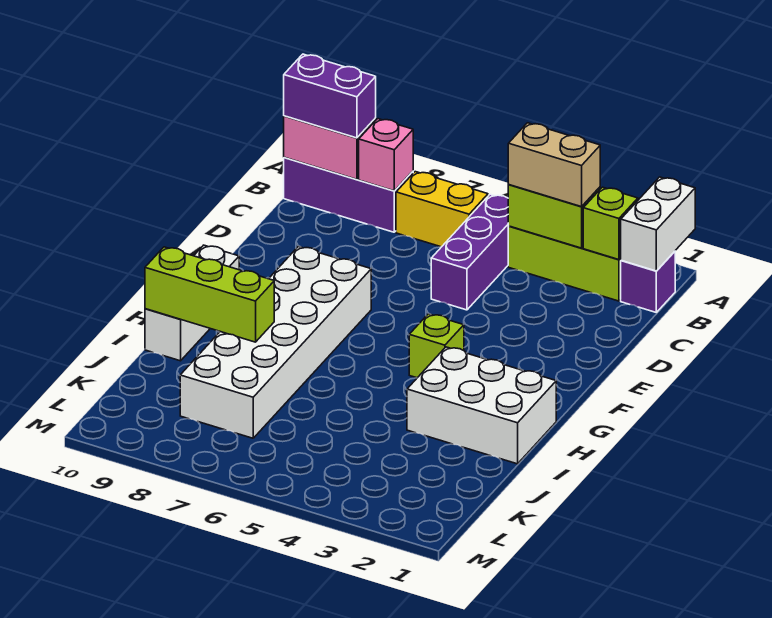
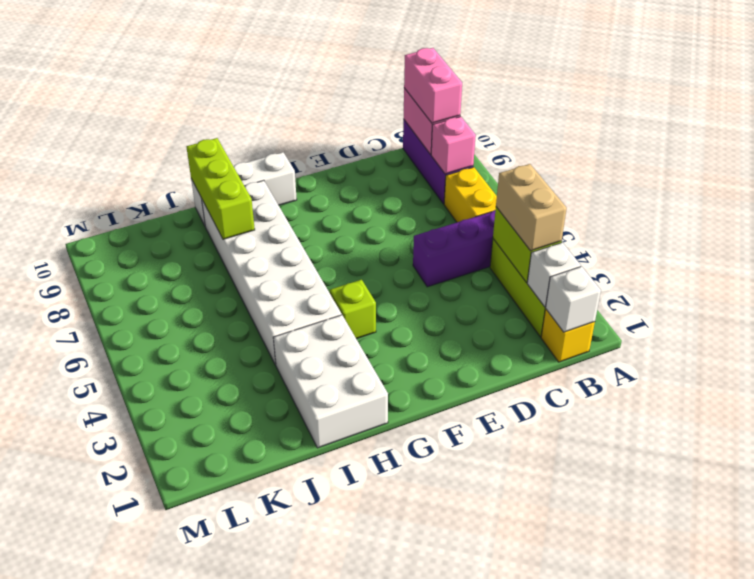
white 1x2 brick [620,177,695,271] -> white 1x1 brick [546,266,601,332]
purple 1x1 brick [621,251,675,312] -> yellow 1x1 brick [541,309,595,362]
lime 1x1 brick [583,187,638,260] -> white 1x1 brick [527,242,581,307]
purple 1x2 brick [284,54,376,138] -> pink 1x2 brick [404,48,462,123]
white 2x6 brick [180,246,371,438] -> white 2x6 brick turned to [201,180,342,365]

